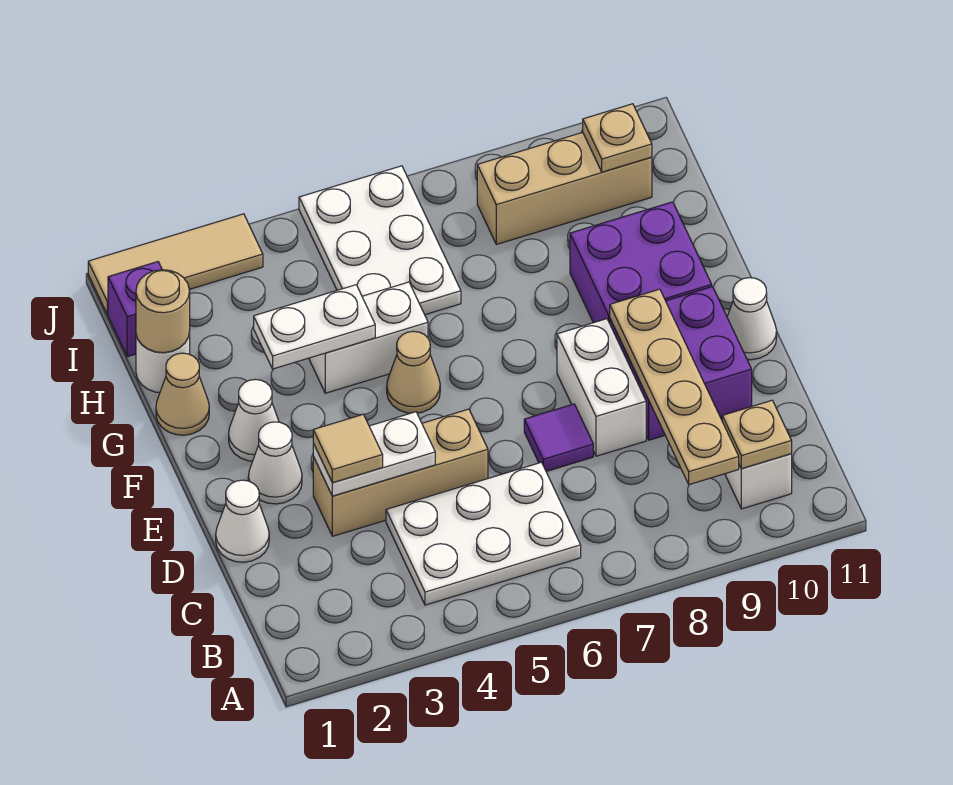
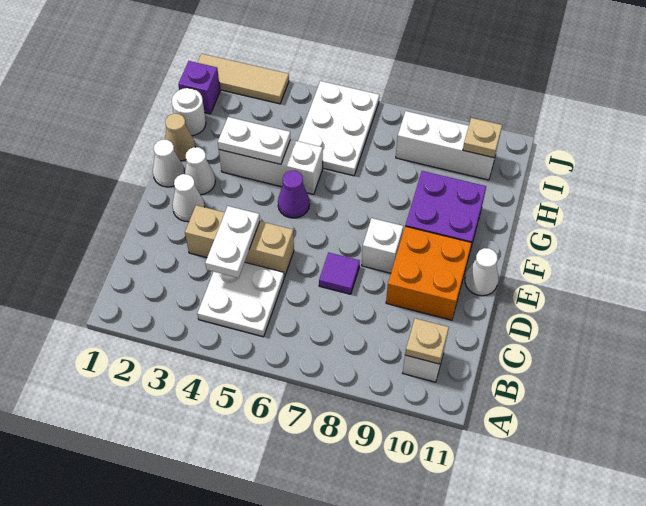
white 2x3 plate [386,462,581,605] -> white 2x2 plate [197,262,284,337]
tan 1x4 plate [610,289,739,485] -> none
white 1x1 cone [216,480,269,562] -> white 1x1 cone moved to [153,140,185,187]
white 1x2 plate [313,412,435,496] -> white 1x2 plate turned to [205,206,260,278]
tan 1x1 tile [313,414,383,483] -> none
white 1x2 brick [557,319,646,456] -> white 1x1 brick [362,218,403,273]
purple 2x2 brick [610,287,752,440] -> orange 2x2 brick [386,226,471,320]
tan 1x1 cone [387,331,440,413] -> purple 1x1 cone [278,171,309,218]
white 1x2 brick [309,282,428,393] -> white 1x3 brick [219,140,323,194]
tan 1x1 round brick [136,270,190,353] -> none
tan 1x3 brick [477,132,652,244] -> white 1x3 brick [396,111,499,180]

